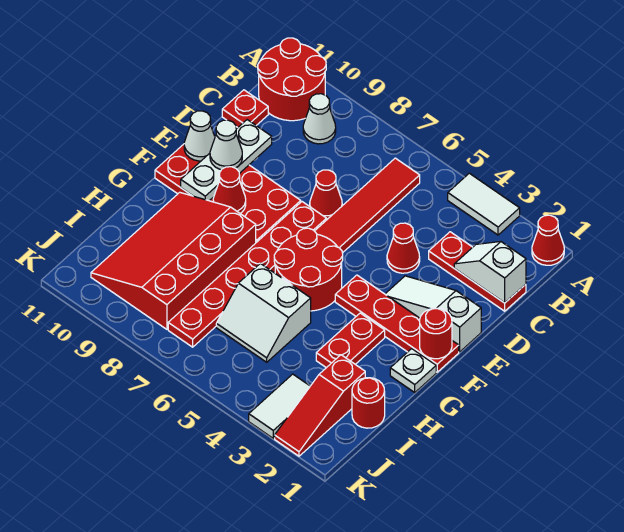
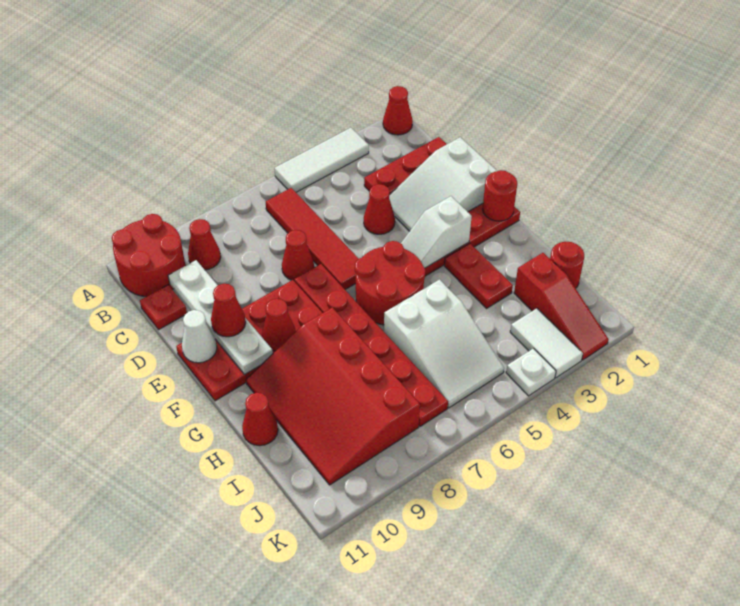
white 1x2 tile [448,173,520,235] -> white 1x3 tile [274,128,369,192]
white 1x1 cone [303,94,336,144] -> red 1x1 cone [188,219,221,270]
white 1x2 slope [454,242,526,303] -> white 1x2 slope moved to [401,196,472,268]
white 1x3 plate [181,120,272,201] -> white 1x4 plate [168,260,273,375]
white 1x3 slope [385,276,481,352] -> white 2x3 slope [389,137,497,231]
white 1x1 cone [210,120,242,170] -> red 1x1 cone [211,284,246,337]
white 1x1 plate [390,349,436,393] -> white 1x1 plate moved to [506,348,556,396]
white 2x2 slope [216,263,311,362] -> white 2x3 slope [384,280,504,408]
none -> red 1x1 cone [242,393,278,446]

